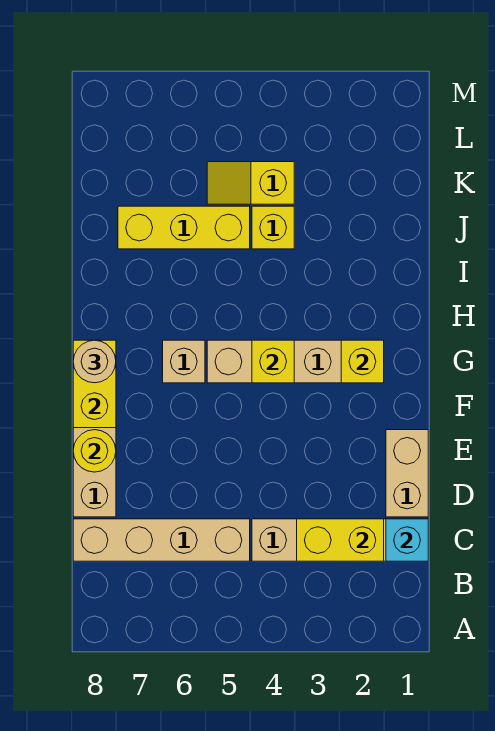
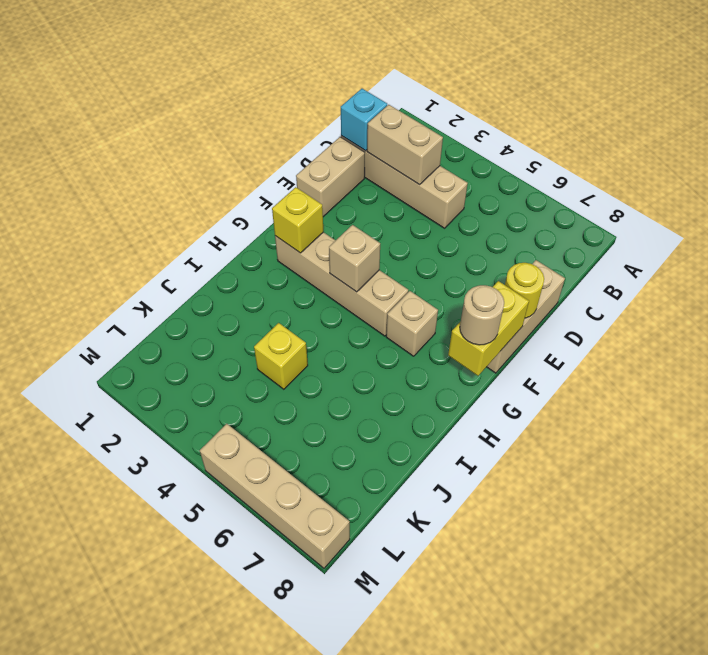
yellow 1x2 brick [297,519,384,561] -> tan 1x2 brick [367,105,443,185]
tan 1x4 brick [73,519,250,561] -> tan 1x4 brick moved to [200,424,350,568]
yellow 1x1 brick [252,340,294,383] -> tan 1x1 brick [329,225,380,292]
yellow 1x3 brick [118,206,250,249] -> none
yellow 1x2 slope [207,162,294,204] -> none

